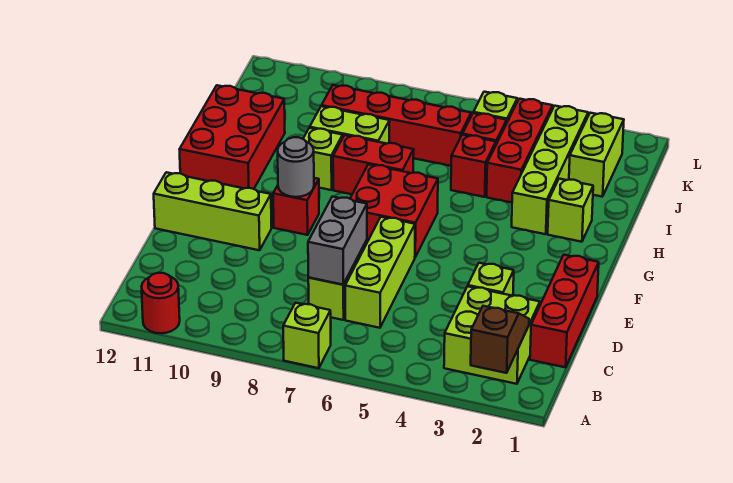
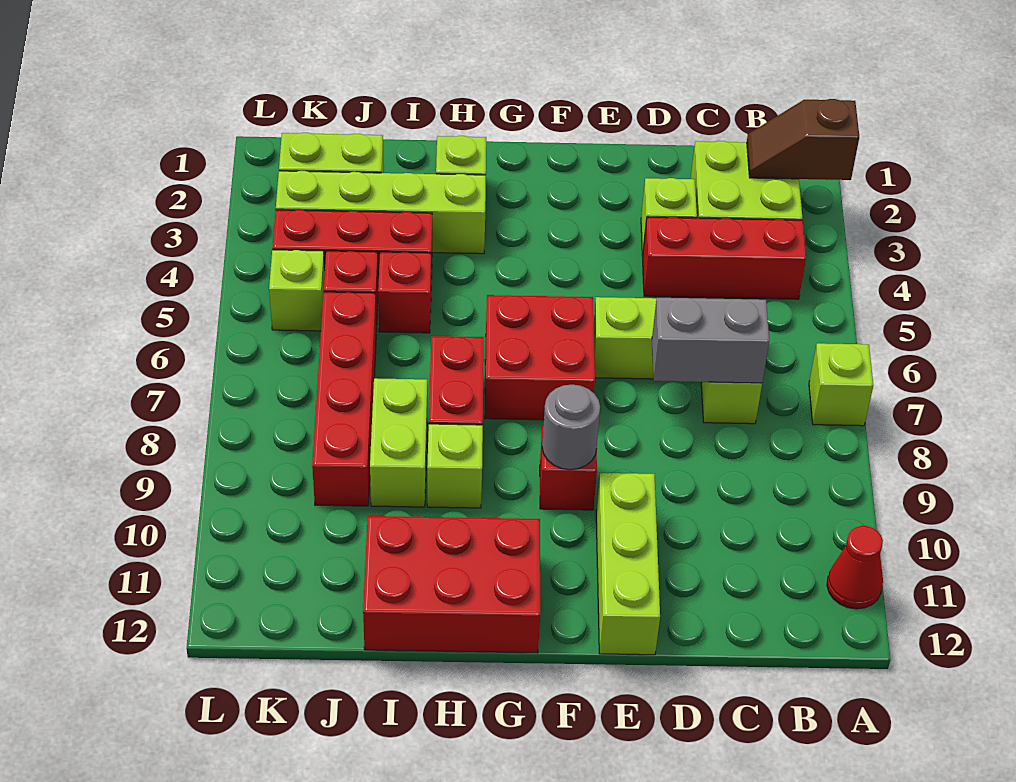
red 1x1 round brick [142,273,180,333] -> red 1x1 cone [827,526,883,609]
red 1x3 brick [530,255,599,367] -> red 1x3 brick moved to [643,217,806,299]

